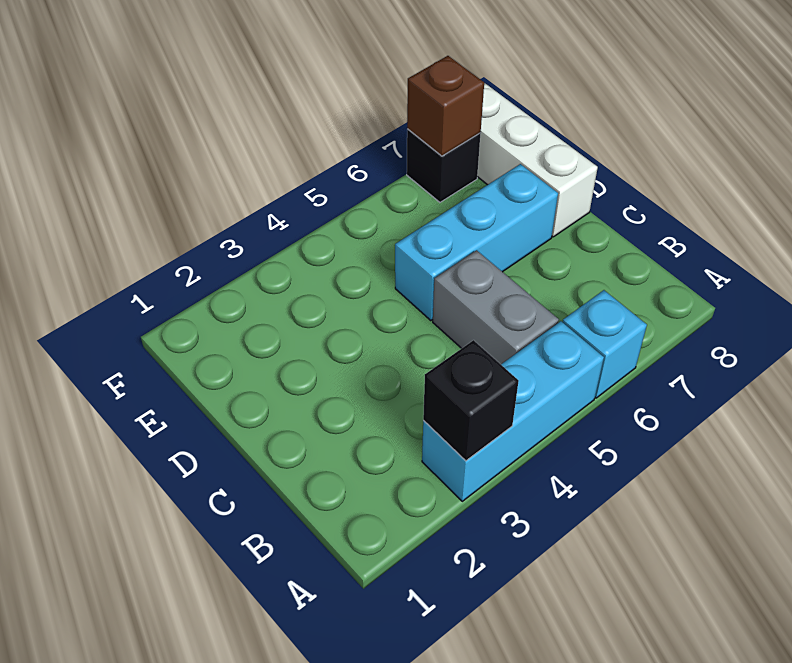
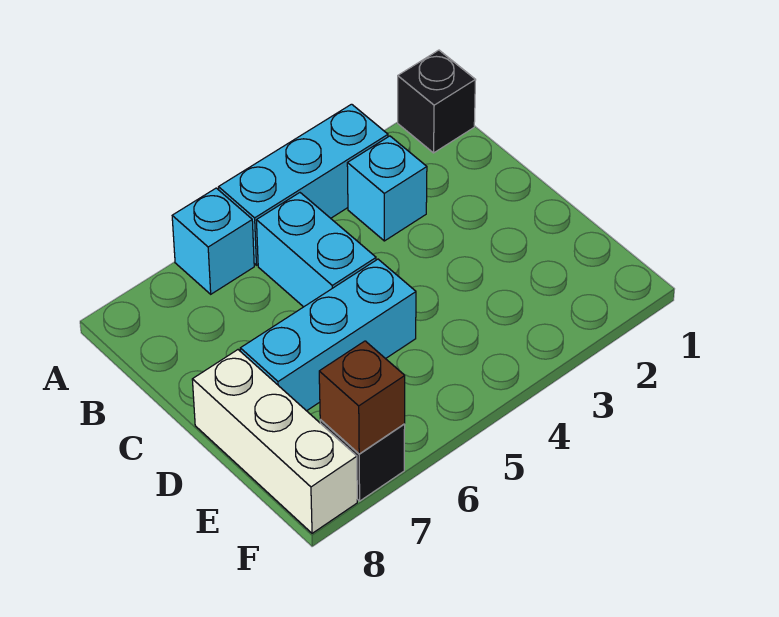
black 1x1 brick [423,340,519,461] -> black 1x1 brick moved to [398,50,475,153]
none -> cyan 1x1 brick [347,136,427,241]
grey 1x2 brick [433,250,559,364] -> cyan 1x2 brick [256,193,376,307]

